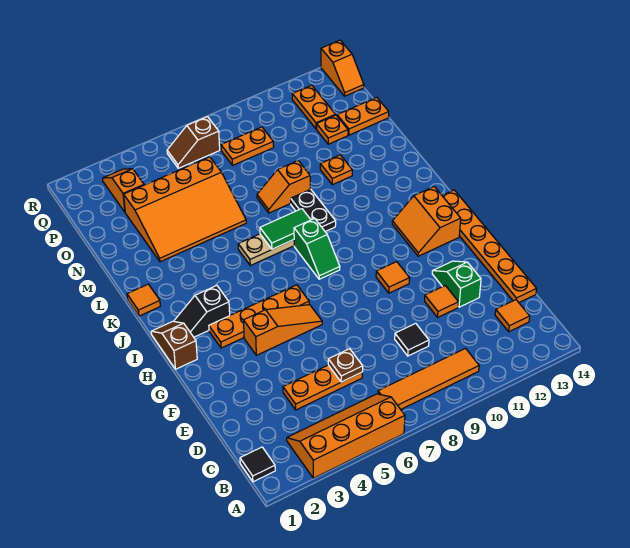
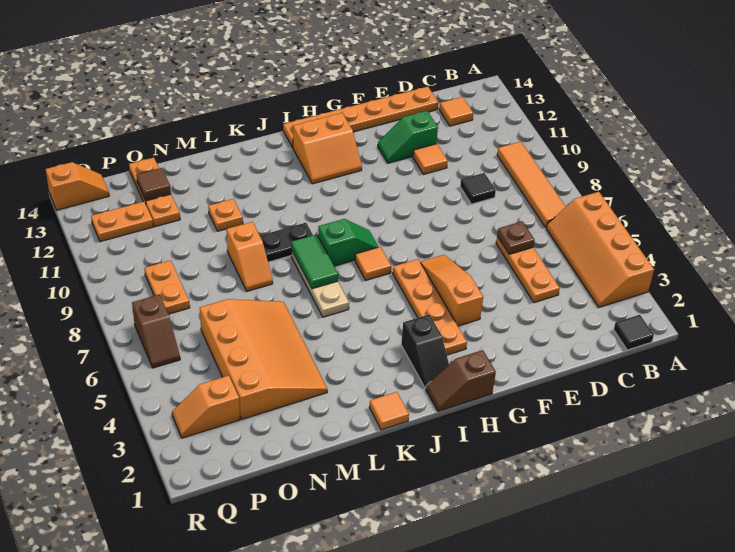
orange 1x1 tile [376,262,410,293] -> orange 1x1 tile moved to [355,247,391,280]
none -> brown 1x1 tile [136,168,171,200]

